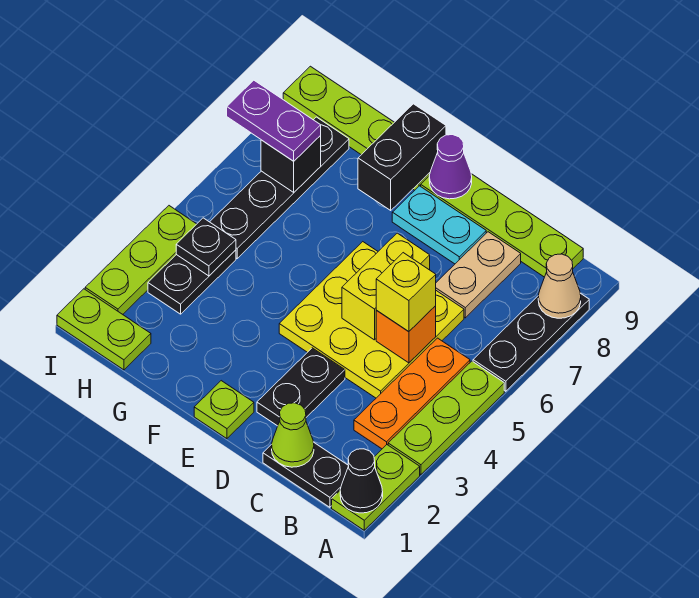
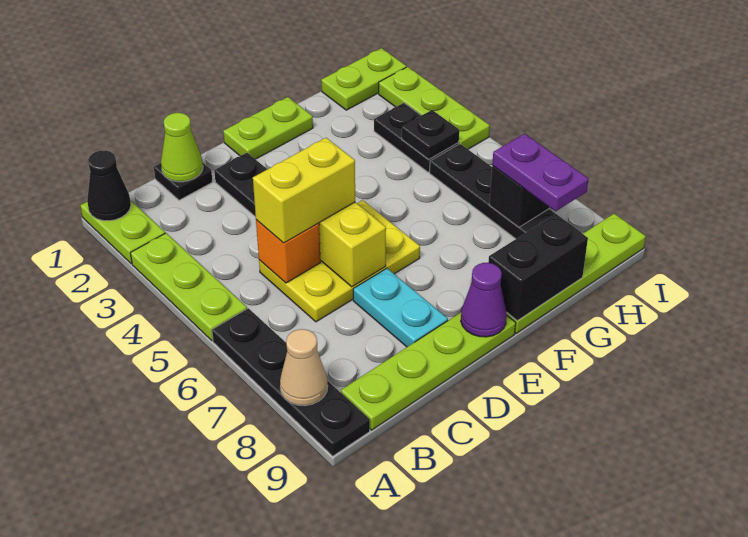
black 1x3 plate [473,293,589,391] -> black 1x4 plate [212,308,370,456]
black 1x2 plate [263,442,349,507] -> black 1x1 plate [154,163,212,200]
orange 1x3 plate [354,338,470,449] -> none
yellow 3x3 plate [279,242,464,398] -> yellow 2x3 plate [259,200,420,322]
yellow 1x1 brick [376,253,436,332] -> yellow 1x2 brick [253,138,355,243]
tan 1x2 plate [436,232,521,318] -> none
cyan 1x2 plate [392,186,486,264] -> cyan 1x2 plate turned to [353,268,448,347]
lime 1x1 plate [194,381,254,439] -> lime 1x2 plate [223,97,313,159]
black 1x2 brick [358,104,446,210] -> black 1x2 brick turned to [488,214,588,320]
purple 1x2 plate [227,80,321,161] -> purple 1x2 plate turned to [492,134,588,211]

